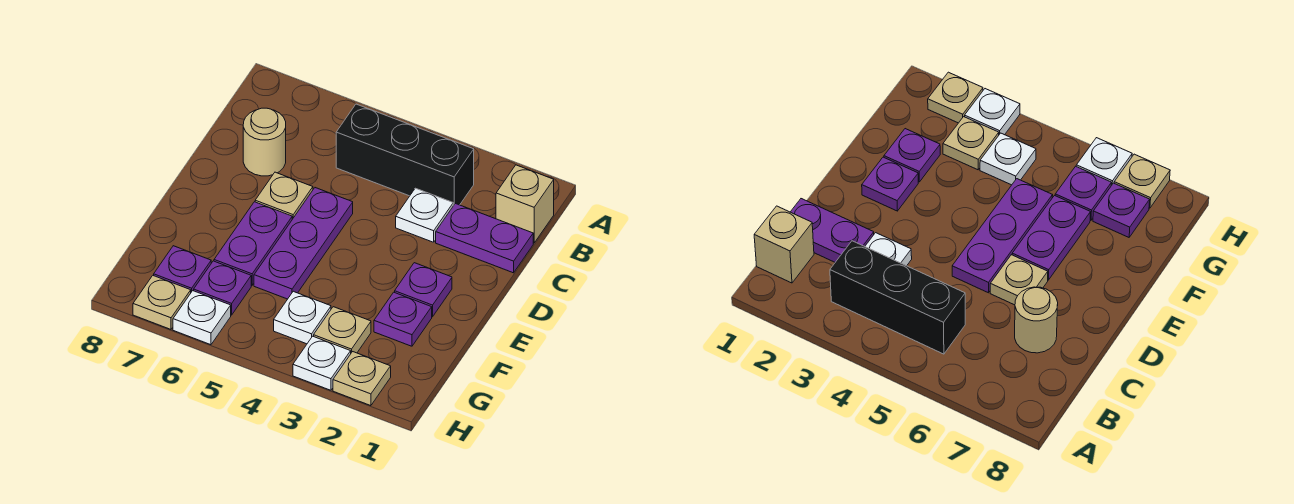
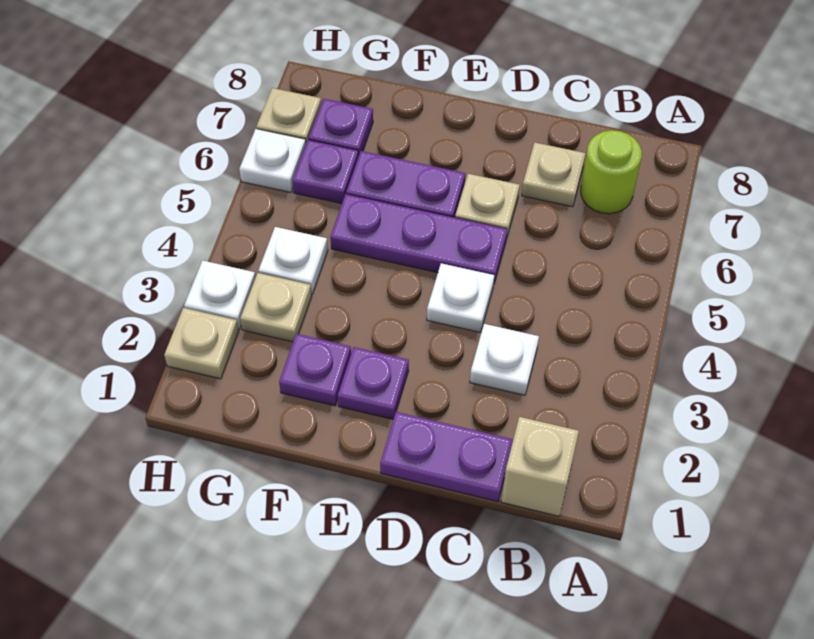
black 1x3 brick [336,104,474,206] -> none
none -> lime 1x1 round brick [581,130,642,214]
purple 1x2 plate [436,203,533,273] -> purple 1x2 plate turned to [380,412,513,502]
tan 1x1 round brick [243,108,286,176] -> tan 1x1 plate [522,142,586,207]
none -> white 1x1 plate [427,263,494,332]

